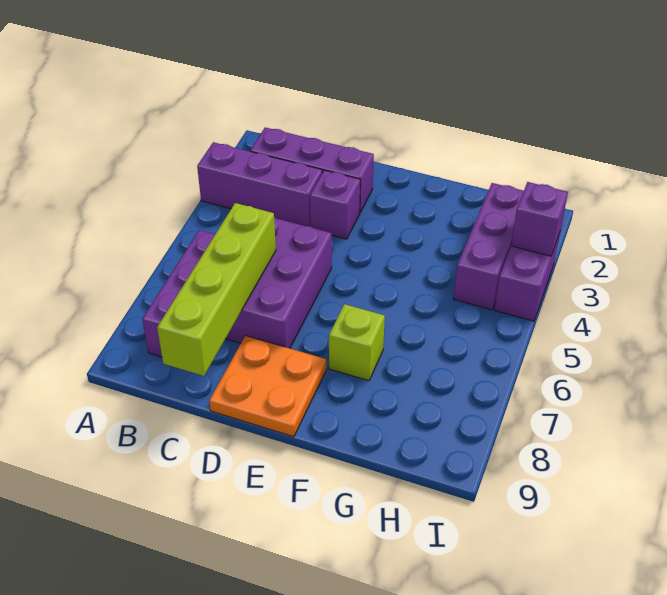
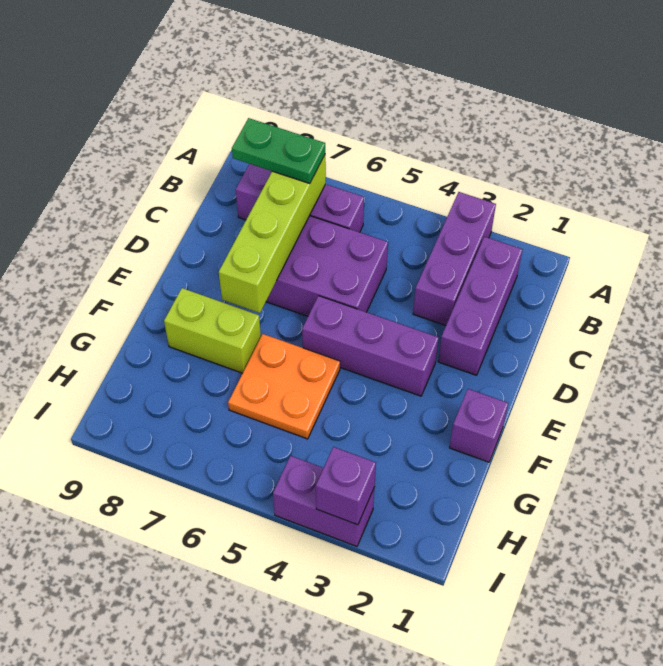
none -> green 1x2 plate [232,118,325,183]
lime 1x4 brick [157,203,276,376] -> lime 1x4 brick turned to [219,155,326,313]
purple 1x1 brick [310,170,360,239] -> purple 1x1 brick moved to [450,389,508,462]
orange 2x2 plate [209,336,326,437] -> orange 2x2 plate moved to [228,334,340,439]
lime 1x1 brick [329,304,385,381] -> lime 1x2 brick [164,288,261,373]
purple 1x3 brick [453,183,524,310] -> purple 1x3 brick moved to [302,296,439,396]

